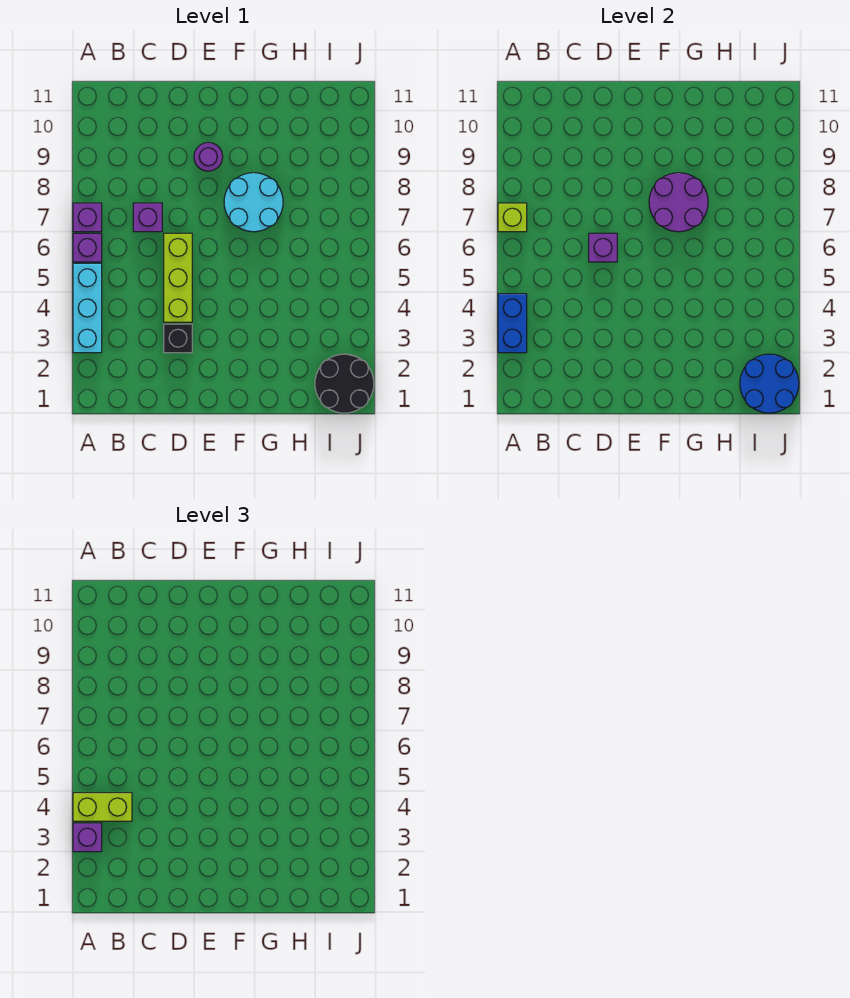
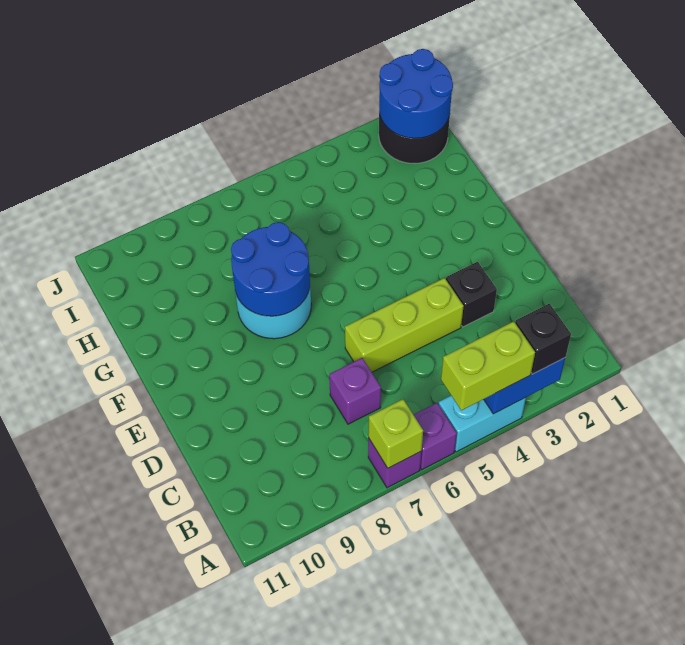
cyan 1x3 brick [73,263,102,353] -> cyan 1x2 brick [438,396,526,452]
purple 1x1 brick [73,823,102,852] -> black 1x1 brick [515,304,571,374]
lime 1x2 brick [73,793,132,821] -> lime 1x2 brick turned to [441,321,535,410]
purple 1x1 brick [589,233,617,262] -> none
purple 1x1 round brick [194,142,223,171] -> none
purple 2x2 round brick [649,173,708,232] -> blue 2x2 round brick [231,222,310,316]

